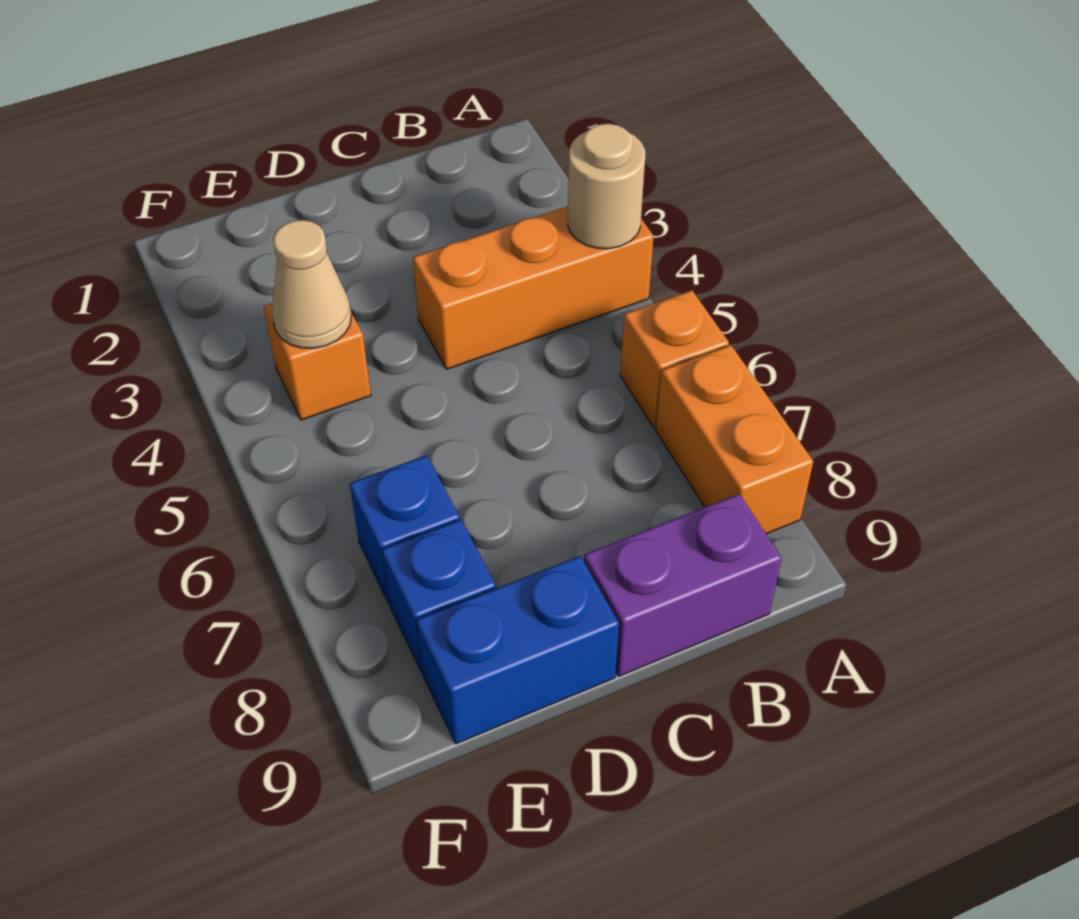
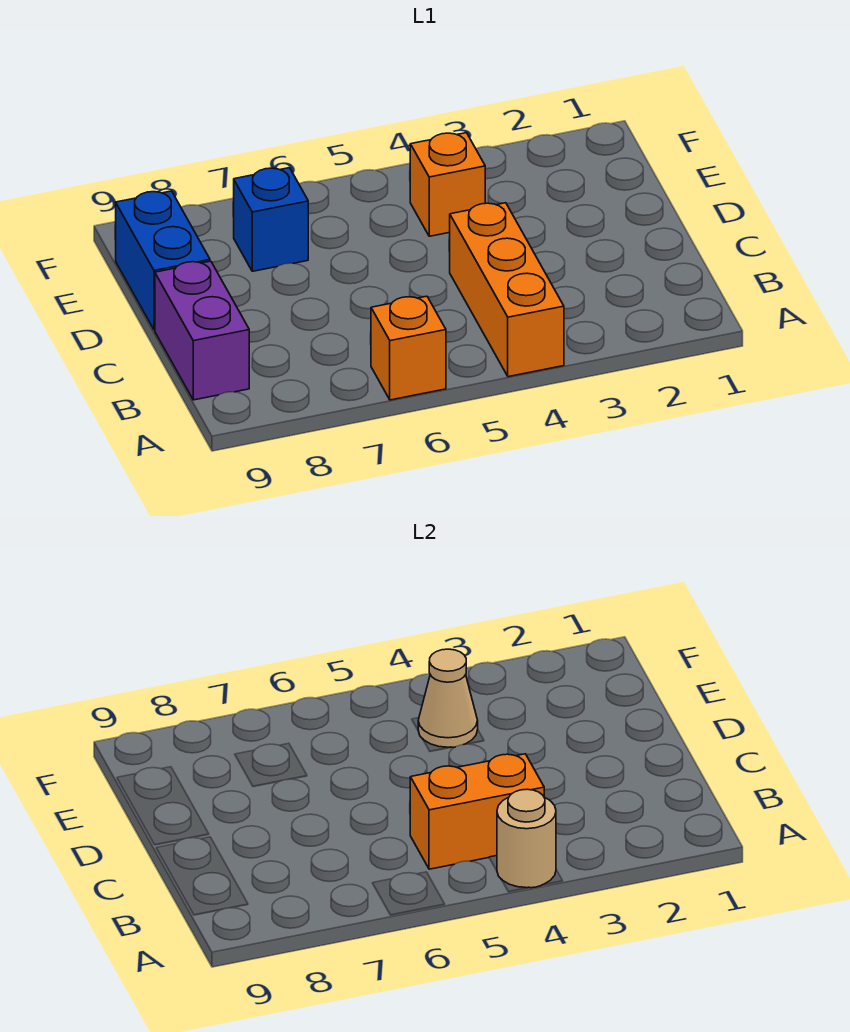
orange 1x2 brick [656,345,813,534] -> orange 1x2 brick moved to [410,754,544,869]
blue 1x1 brick [382,520,496,671] -> none

